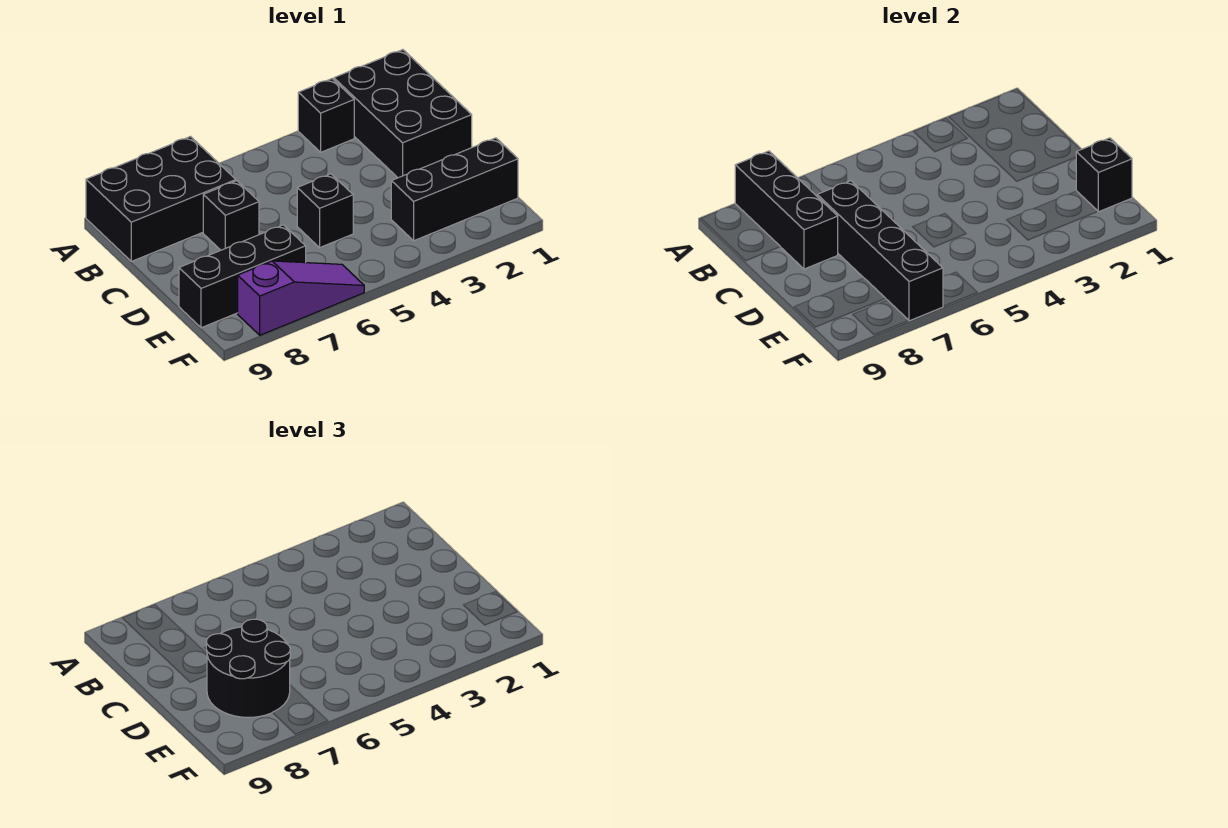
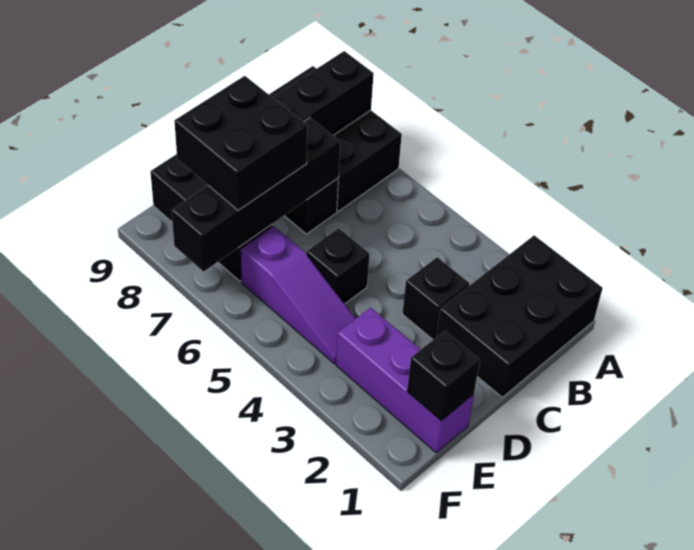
black 1x1 brick [298,79,354,152] -> black 1x1 brick moved to [402,257,469,340]
black 2x2 round brick [206,619,290,717] -> black 2x2 brick [174,76,308,210]
black 1x3 brick [391,138,518,241] -> purple 1x3 brick [336,308,474,453]
purple 1x3 slope [238,261,364,335] -> purple 1x3 slope moved to [241,226,355,364]

